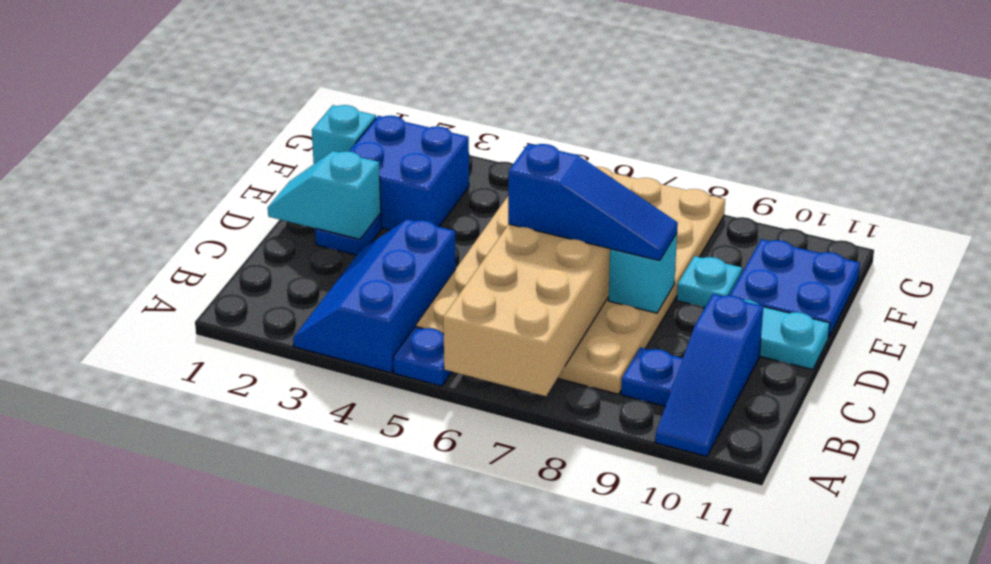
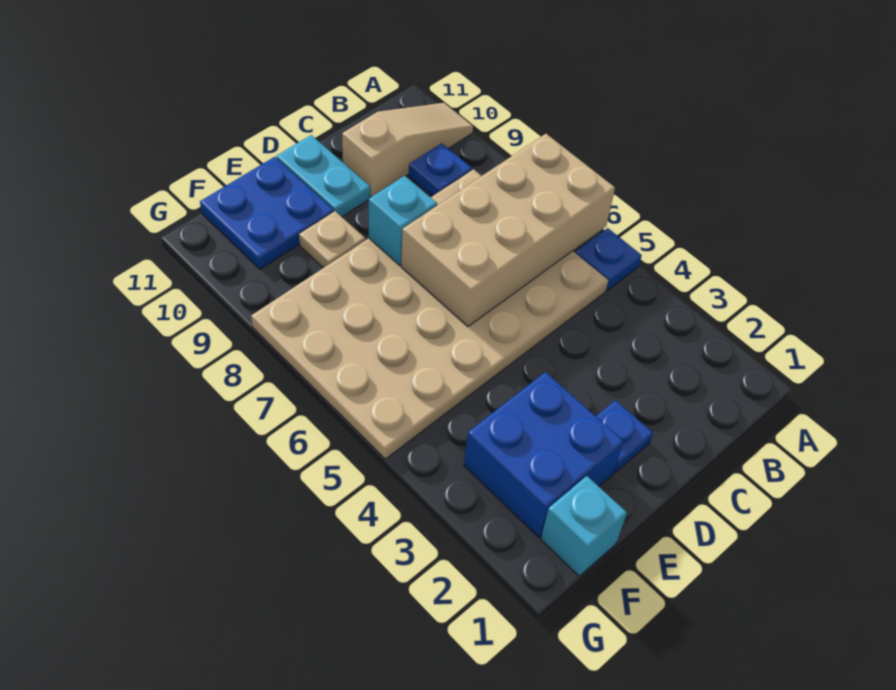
blue 2x3 slope [293,219,456,373] -> none
blue 1x3 slope [655,294,763,456] -> tan 1x3 slope [342,103,473,197]
cyan 1x2 slope [268,151,381,239] -> none
blue 1x3 slope [508,144,678,260] -> none
cyan 1x1 plate [677,256,742,307] -> tan 1x1 plate [299,211,365,268]

